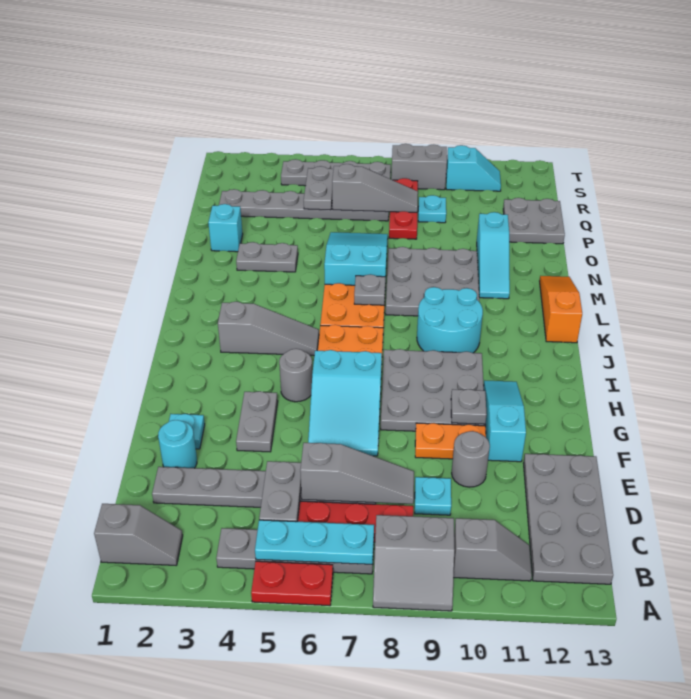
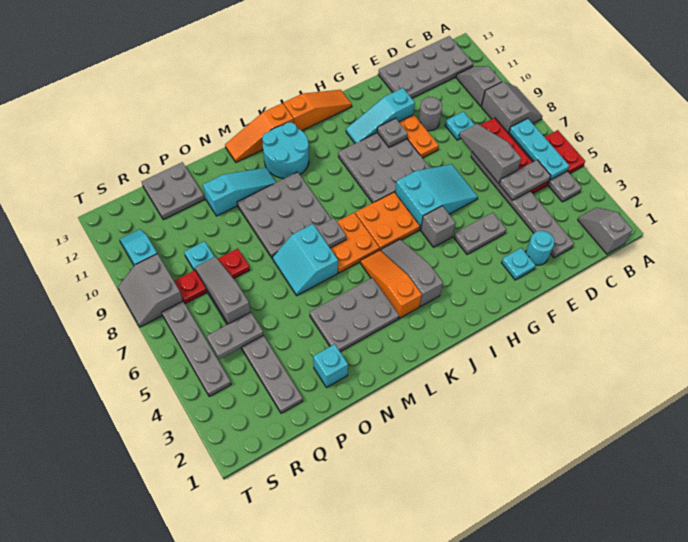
grey 1x1 round brick [279,349,312,402] -> grey 1x1 brick [421,206,456,247]
none -> orange 1x3 slope [284,90,352,131]
cyan 2x2 round brick [417,287,483,353] -> cyan 2x2 round brick moved to [262,122,309,178]
none -> orange 1x3 slope [360,250,422,318]
cyan 2x3 slope [324,232,388,285] -> cyan 2x2 slope [273,224,338,296]
grey 1x2 plate [236,242,298,272] -> grey 2x3 plate [310,278,399,352]

